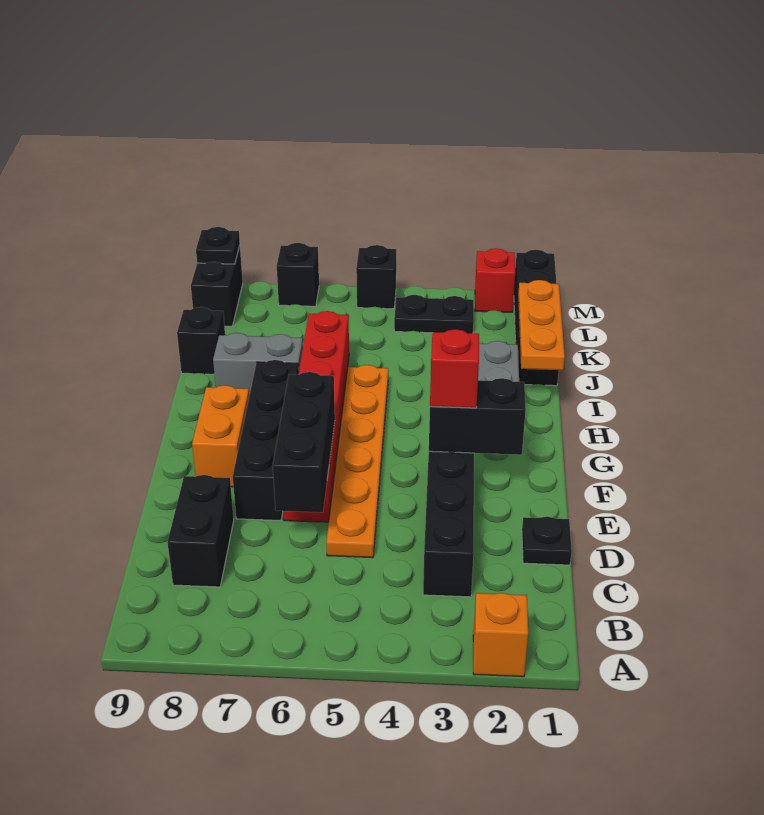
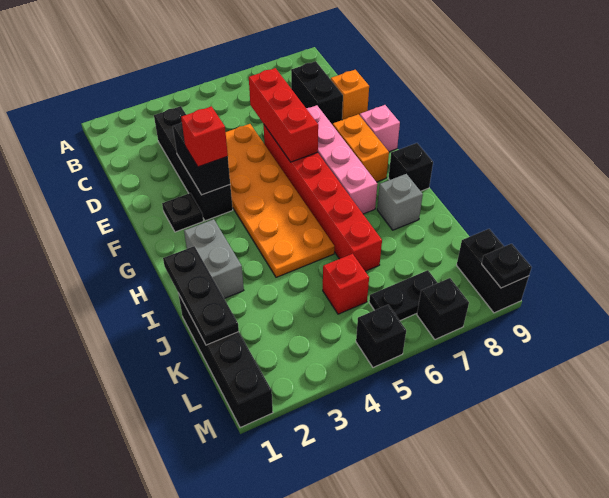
orange 1x1 brick [473,593,528,677] -> orange 1x1 brick moved to [331,70,369,120]
black 1x1 plate [522,517,572,565] -> black 1x1 plate moved to [162,193,203,232]
orange 1x6 plate [326,365,388,558] -> orange 2x6 plate [226,124,334,277]
black 1x3 brick [273,372,335,512] -> red 1x3 brick [249,68,318,162]
black 1x4 brick [233,360,299,521] -> pink 1x4 brick [306,105,377,214]
black 1x2 brick [429,378,526,455] -> black 1x2 brick turned to [173,123,230,195]
none -> pink 1x1 brick [360,105,400,152]
orange 1x3 plate [518,280,565,370] -> black 1x3 plate [163,246,239,345]
grey 1x2 brick [213,333,303,395] -> grey 1x1 brick [377,174,423,230]
black 1x1 brick [177,307,225,374] -> black 1x1 brick moved to [389,143,433,191]
black 1x2 plate [394,295,474,333] -> black 1x2 plate moved to [369,270,437,321]
red 1x1 brick [475,248,515,312] -> red 1x1 brick moved to [323,254,369,314]

